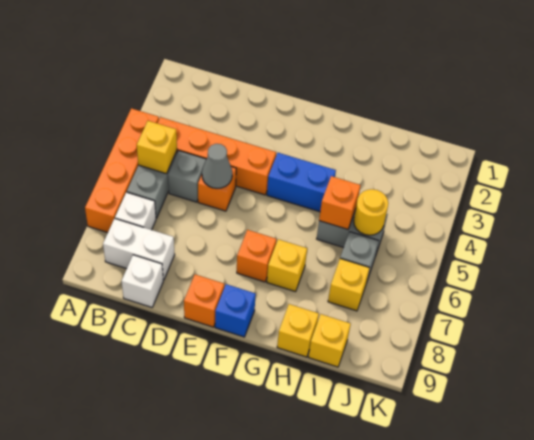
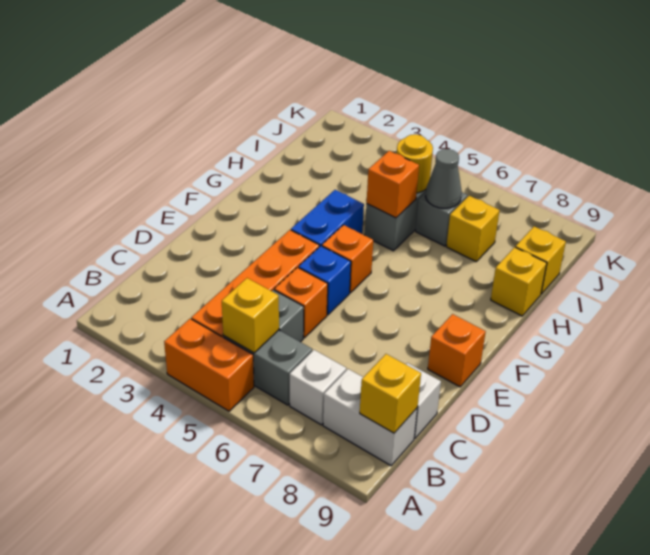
orange 1x4 brick [85,108,159,233] -> orange 1x2 brick [164,319,254,411]
white 1x2 brick [103,218,175,280] -> white 1x2 brick turned to [323,369,417,466]
grey 1x1 cone [202,144,232,188] -> grey 1x1 cone moved to [425,149,462,208]
orange 1x1 brick [237,230,276,282] -> orange 1x1 brick moved to [322,225,373,293]
blue 1x1 brick [215,284,256,337] -> blue 1x1 brick moved to [299,246,351,315]
yellow 1x1 brick [267,239,307,292] -> yellow 1x1 brick moved to [360,354,421,433]

